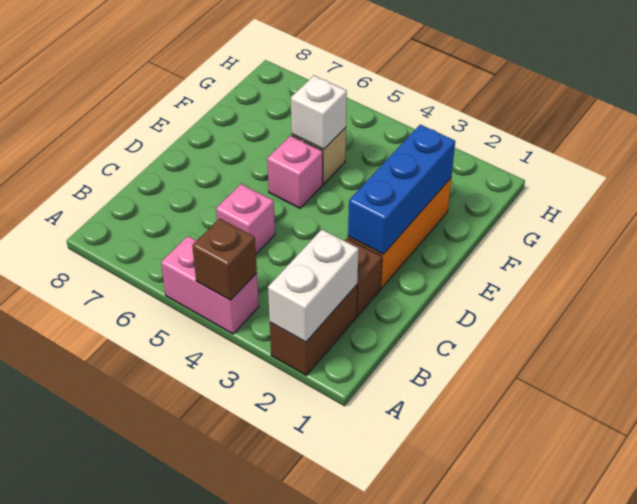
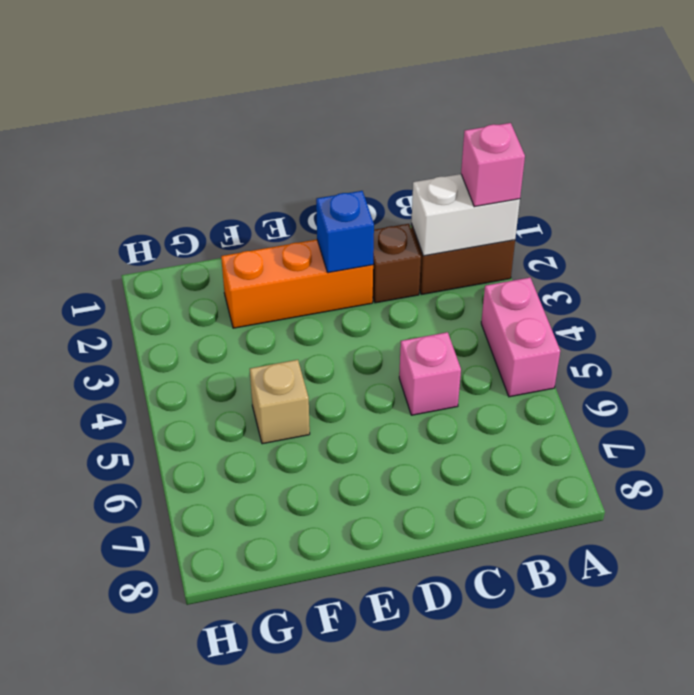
brown 1x1 brick [192,218,257,300] -> none
blue 1x3 brick [348,125,455,254] -> blue 1x1 brick [316,191,374,273]
pink 1x1 brick [267,136,323,208] -> pink 1x1 brick moved to [461,123,525,207]
white 1x1 brick [291,76,347,150] -> none

